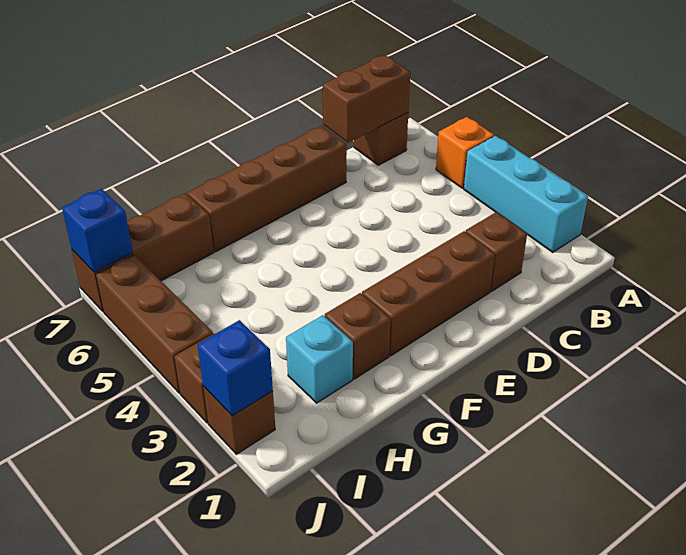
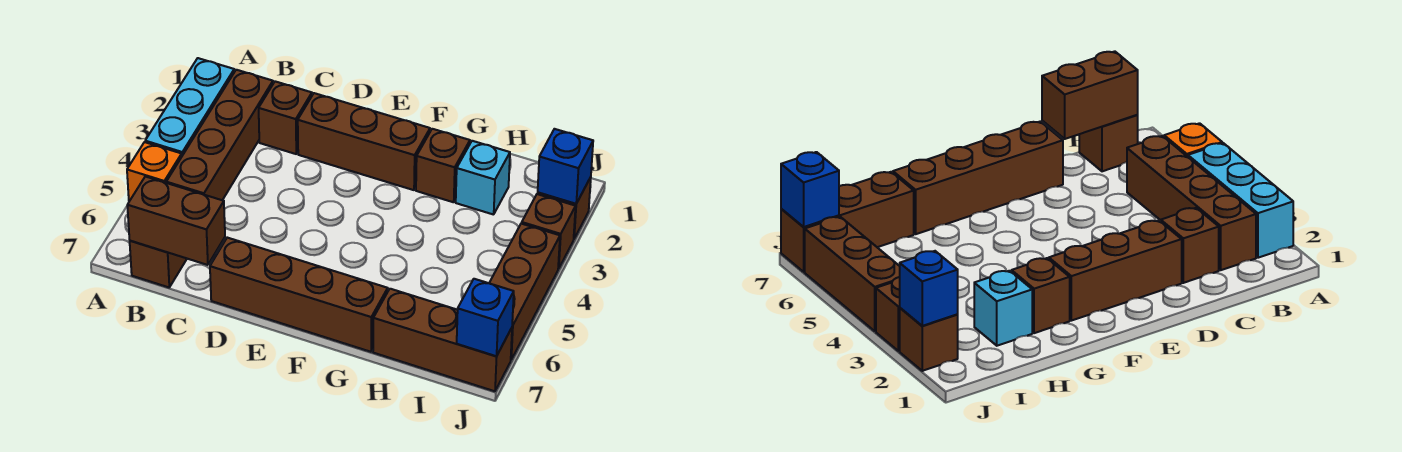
none -> brown 1x4 brick [166,70,273,200]

